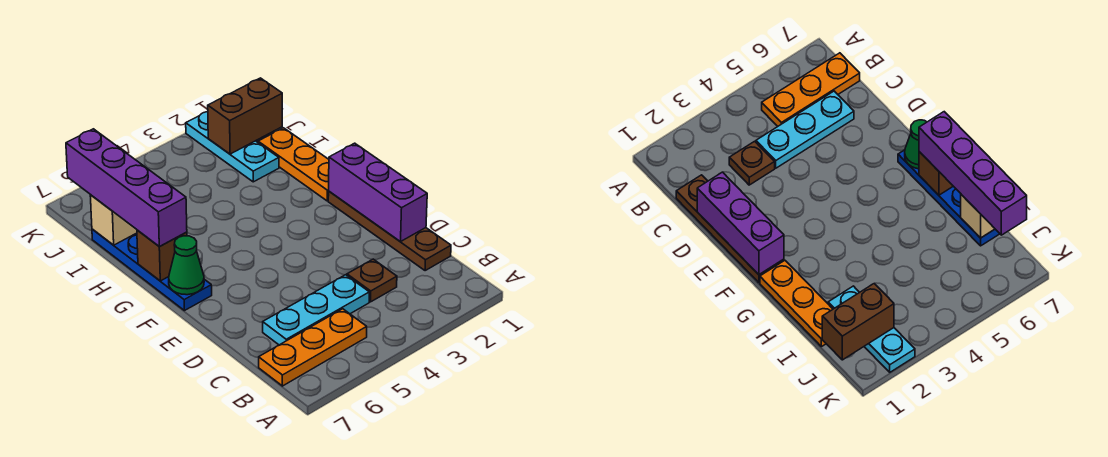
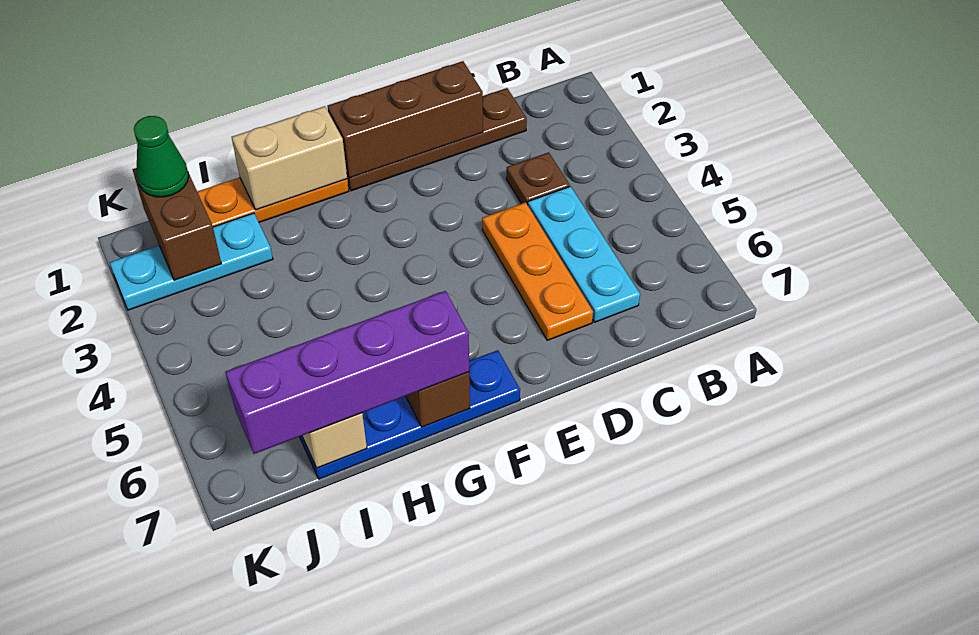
orange 1x3 plate [259,309,367,386] -> orange 1x3 plate moved to [482,202,593,340]
purple 1x3 brick [329,143,427,242] -> brown 1x3 brick [327,61,483,178]
green 1x1 cone [169,236,204,295] -> green 1x1 cone moved to [134,116,189,197]
none -> tan 1x2 brick [232,106,347,210]

